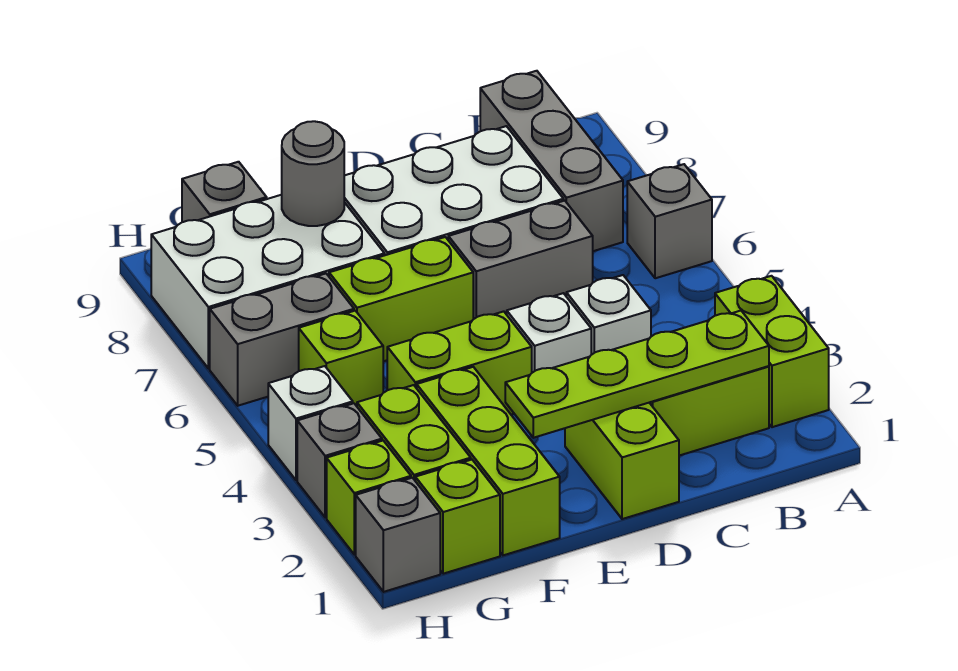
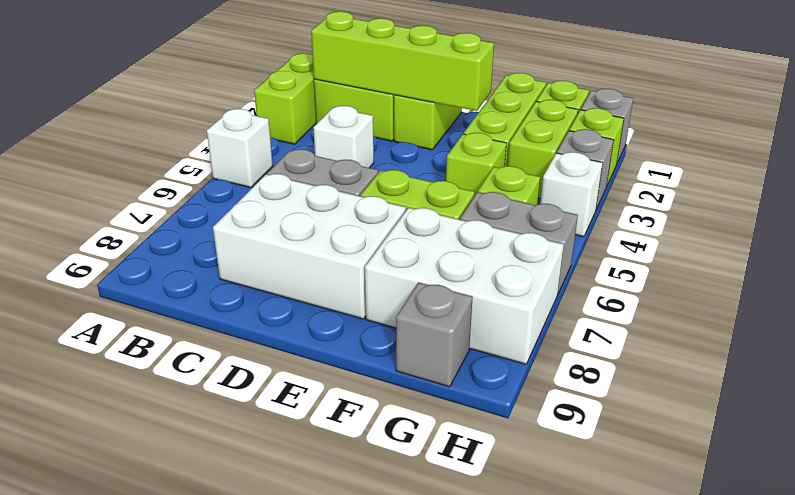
grey 1x1 brick [627,164,712,278] -> none
lime 1x4 plate [505,311,769,438] -> lime 1x4 brick [311,12,494,111]
grey 1x3 brick [480,71,623,251] -> none
white 1x1 brick [507,293,591,373] -> white 1x1 brick moved to [207,109,273,187]
lime 1x2 brick [387,311,532,415] -> lime 1x1 brick [446,133,506,196]
grey 1x1 round brick [282,121,344,226] -> none

